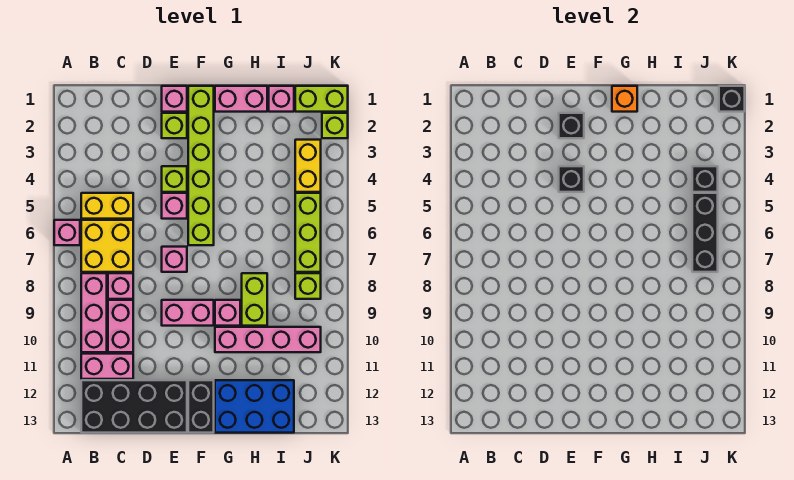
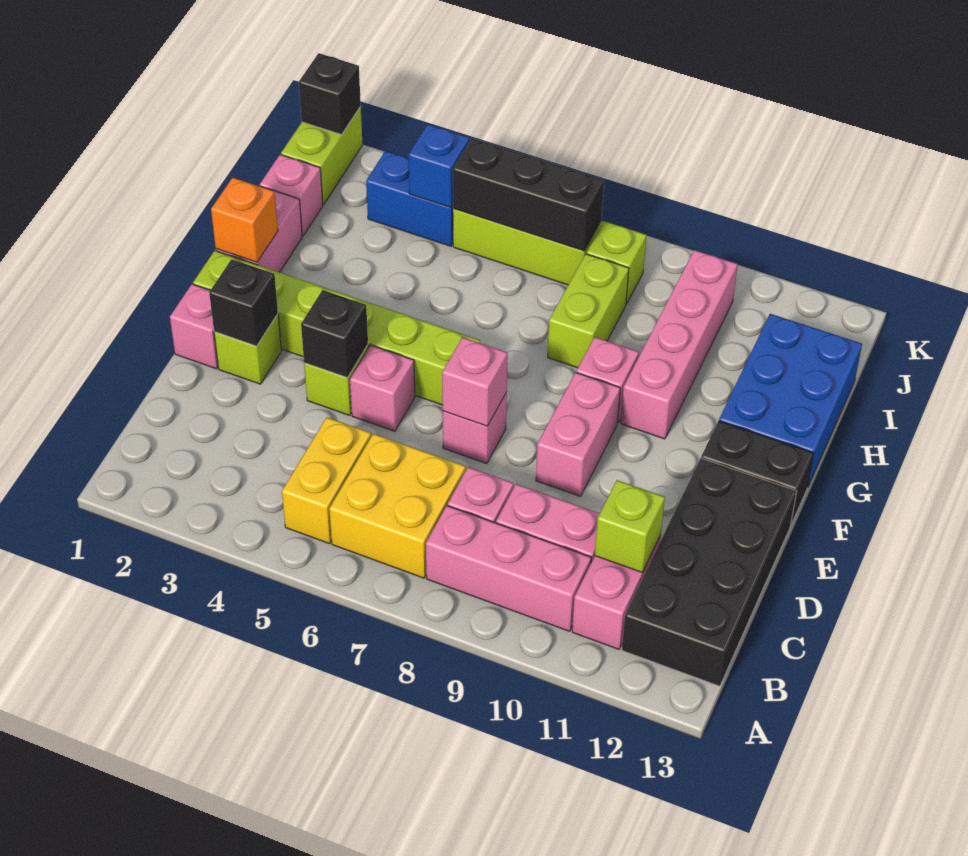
pink 1x1 brick [54,220,80,245] -> pink 1x1 brick moved to [442,337,508,426]
lime 1x2 brick [242,273,267,326] -> lime 1x2 brick turned to [548,254,629,368]
yellow 1x2 brick [295,140,321,192] -> blue 1x2 brick [366,151,453,246]
black 1x1 brick [692,166,718,192] -> blue 1x1 brick [408,124,469,208]
lime 1x1 brick [322,113,348,138] -> lime 1x1 brick moved to [595,480,665,572]

